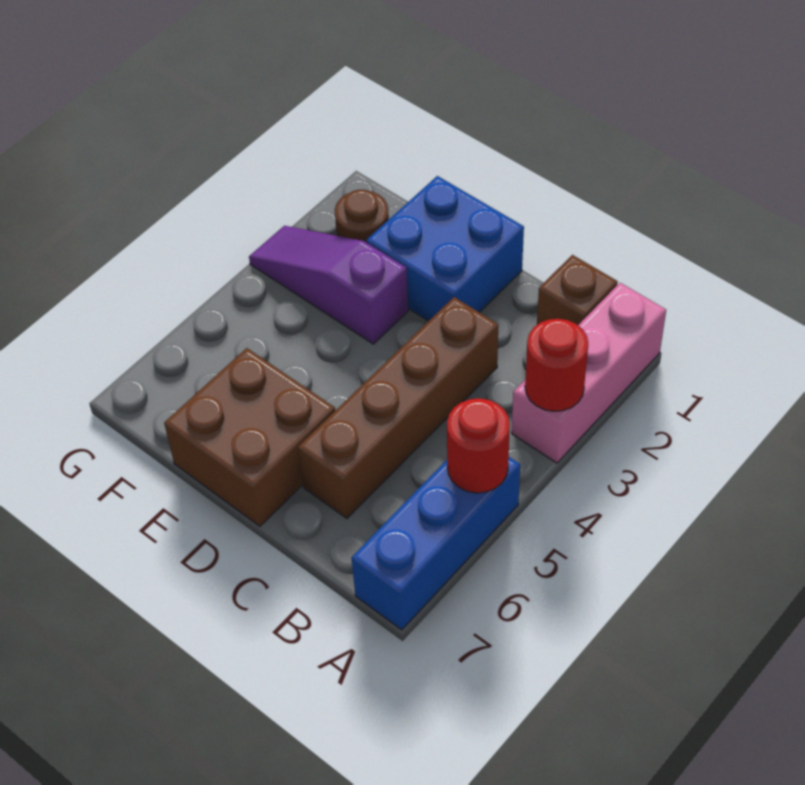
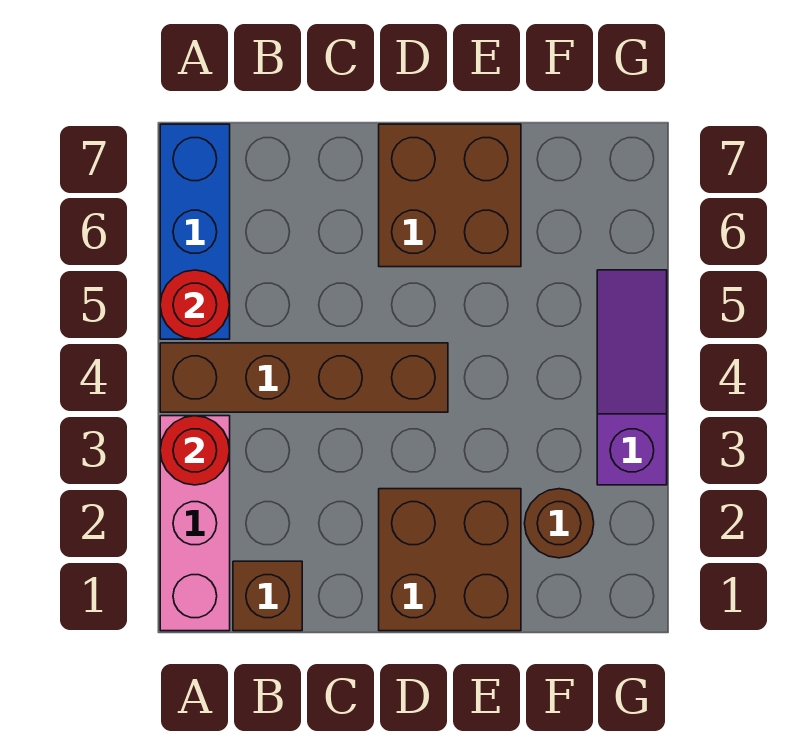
brown 1x4 brick [298,297,498,518] -> brown 1x4 brick turned to [160,343,448,412]
blue 2x2 brick [366,176,524,321] -> brown 2x2 brick [379,489,521,631]
purple 1x3 slope [249,226,408,344] -> purple 1x3 slope turned to [597,270,667,485]

